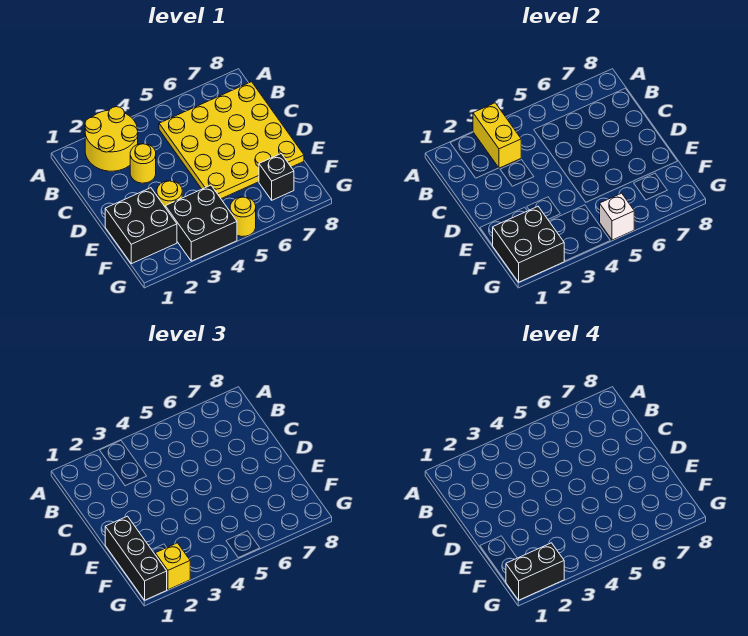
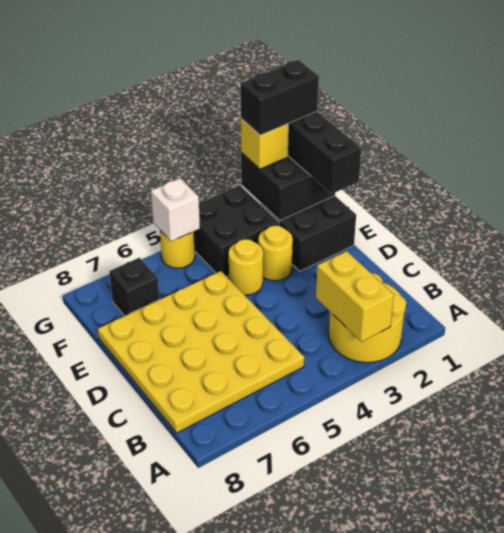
yellow 1x1 round brick [130,144,156,183] -> yellow 1x1 round brick moved to [229,239,263,295]

